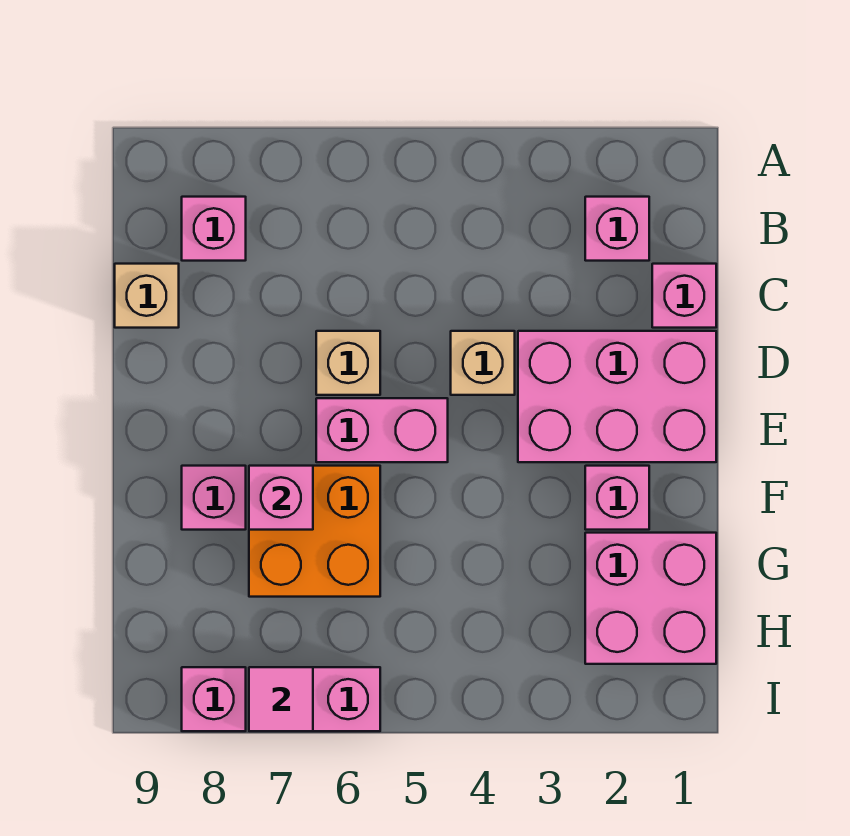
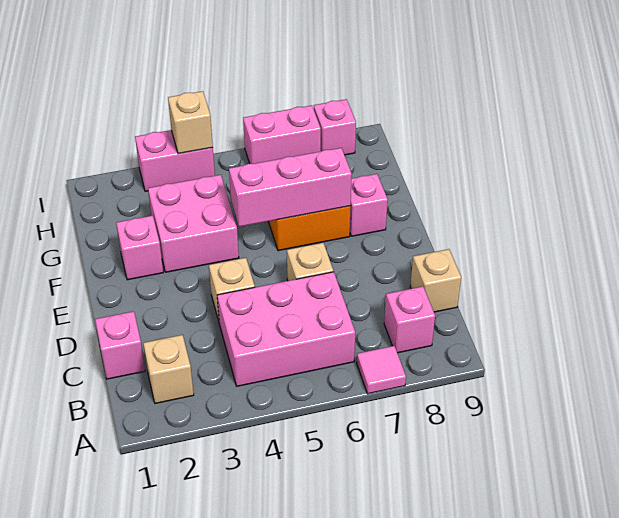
pink 1x1 brick [585,197,649,261] -> tan 1x1 brick [143,335,194,404]
pink 2x3 brick [518,331,716,462] -> pink 2x3 brick moved to [217,272,355,386]
pink 1x2 brick [316,398,448,462] -> pink 1x2 brick moved to [135,130,215,191]
pink 1x1 brick [249,466,313,530] -> pink 1x3 brick [229,148,352,227]
pink 2x2 brick [585,533,716,664] -> pink 2x2 brick moved to [148,175,239,272]
none -> tan 1x1 brick [168,91,213,154]
pink 1x1 tile [249,667,313,731] -> pink 1x1 tile moved to [357,346,406,394]

